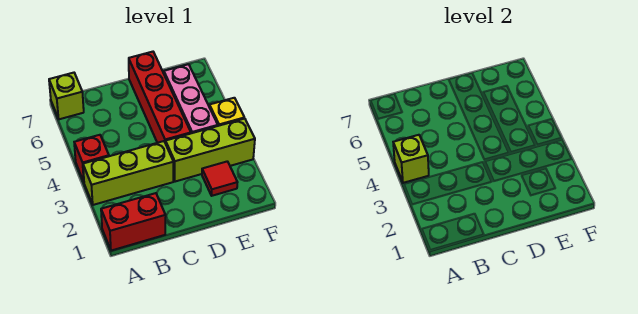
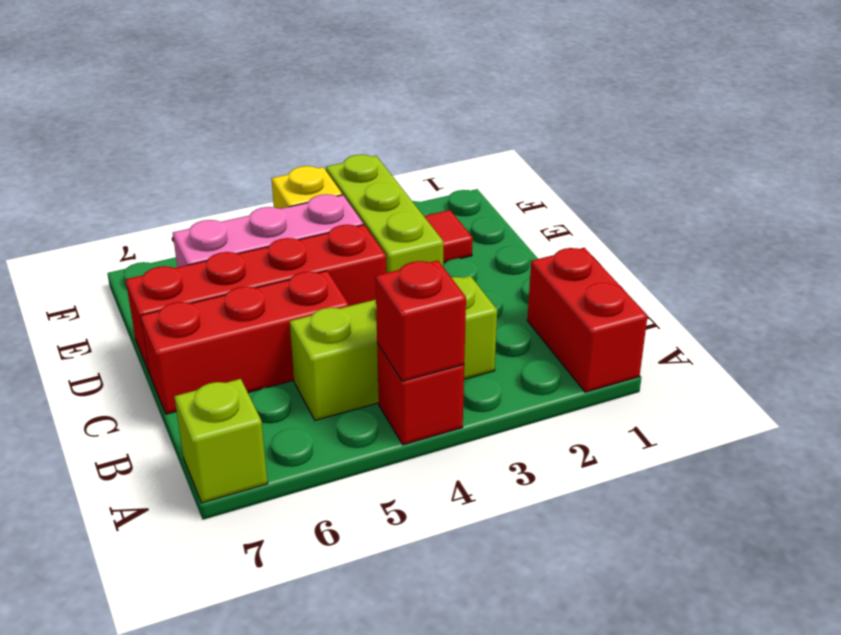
lime 1x3 brick [83,141,173,205] -> lime 1x3 brick turned to [290,276,497,420]
lime 1x1 brick [393,135,429,183] -> red 1x1 brick [375,261,466,381]
none -> red 1x3 brick [141,271,349,414]

